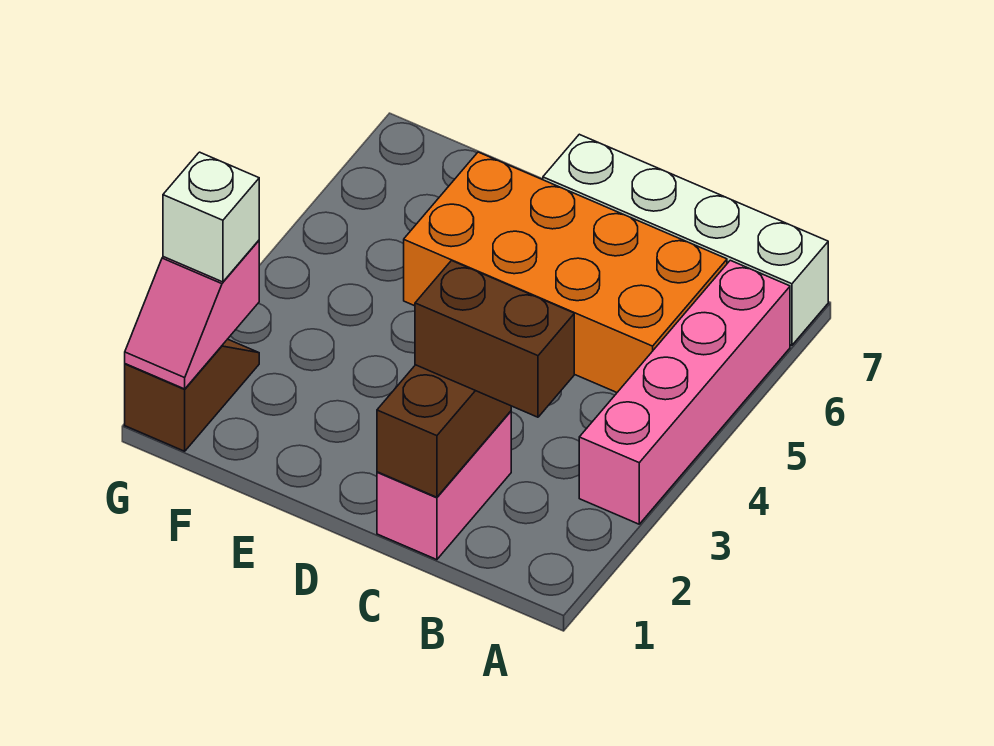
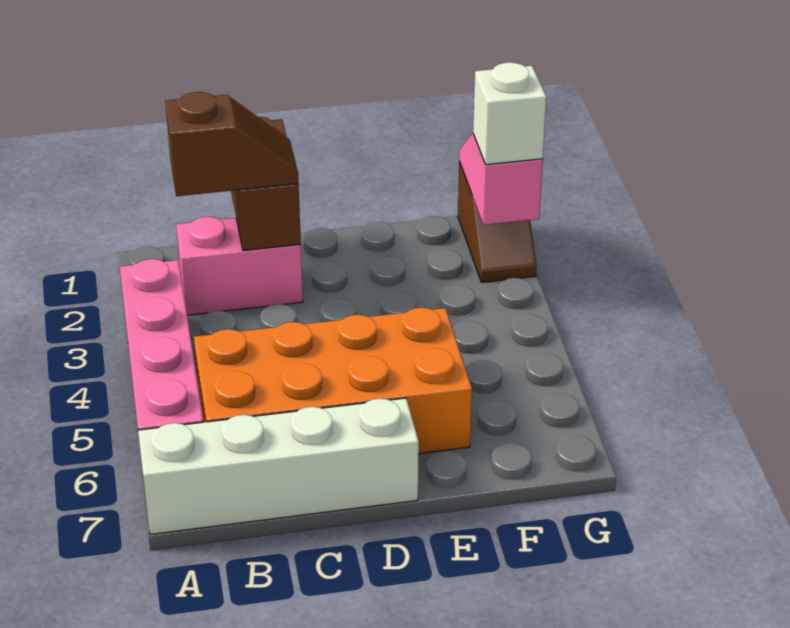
brown 1x2 brick [415,261,574,417] -> brown 1x2 slope [165,92,299,196]
pink 1x2 brick [377,411,511,560] -> pink 1x2 brick turned to [176,217,303,315]

